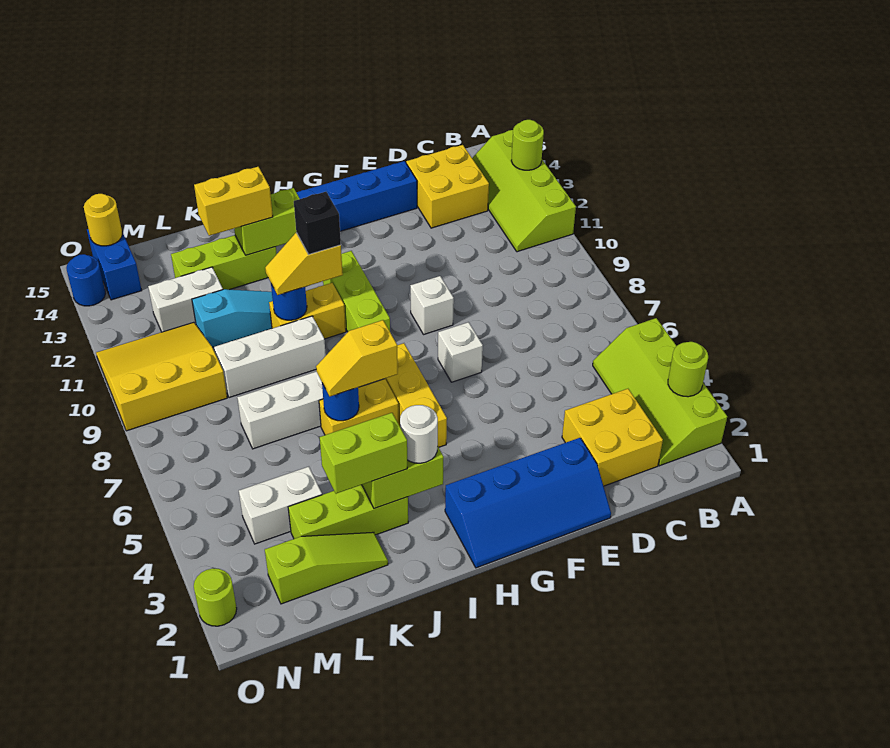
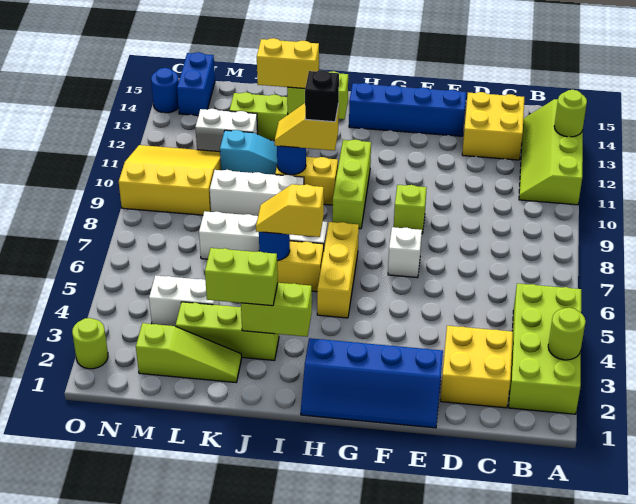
lime 2x4 slope [593,318,727,466] -> lime 2x4 brick [509,284,581,414]
white 1x1 brick [410,276,454,335] -> lime 1x1 brick [394,185,427,234]
white 1x1 round brick [400,405,438,463] -> none
yellow 1x1 round brick [84,194,122,246] -> none

